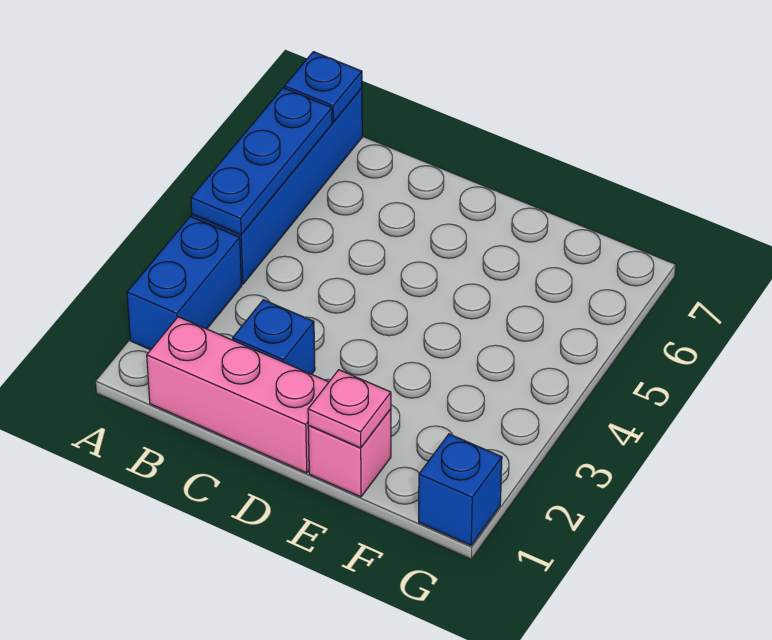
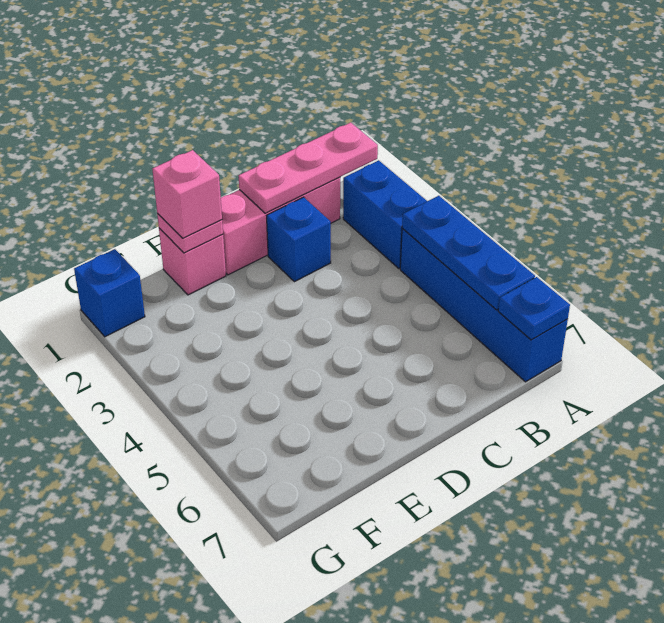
none -> pink 1x3 plate [239,123,378,214]
none -> pink 1x1 brick [152,150,222,238]

